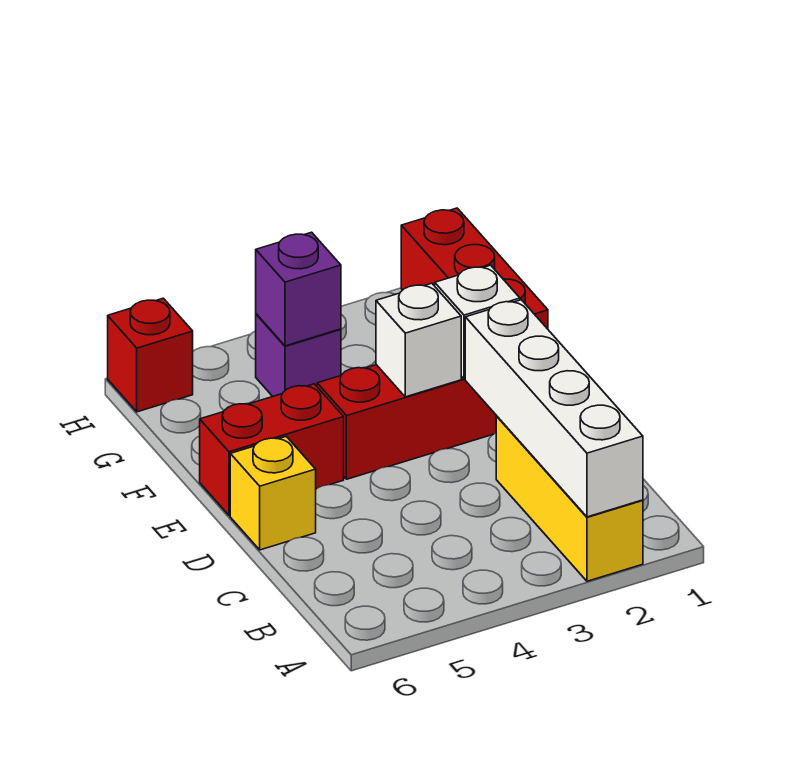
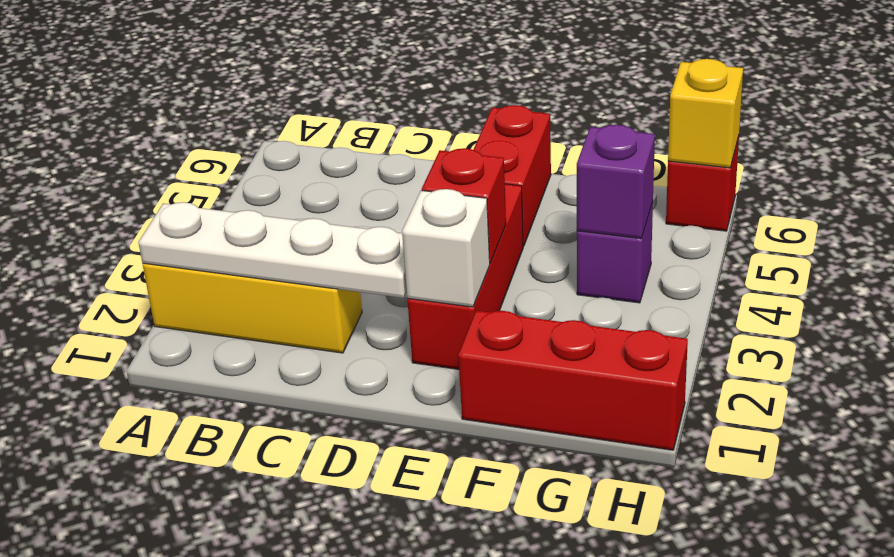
white 1x4 brick [465,300,643,517] -> white 1x4 plate [138,202,407,298]
yellow 1x1 brick [230,437,316,550] -> yellow 1x1 brick moved to [668,59,743,168]
white 1x1 brick [376,283,461,397] -> red 1x1 brick [422,148,506,263]

